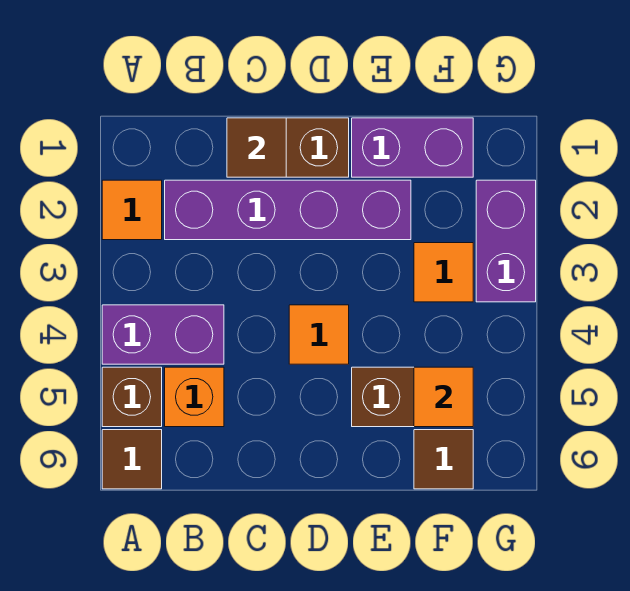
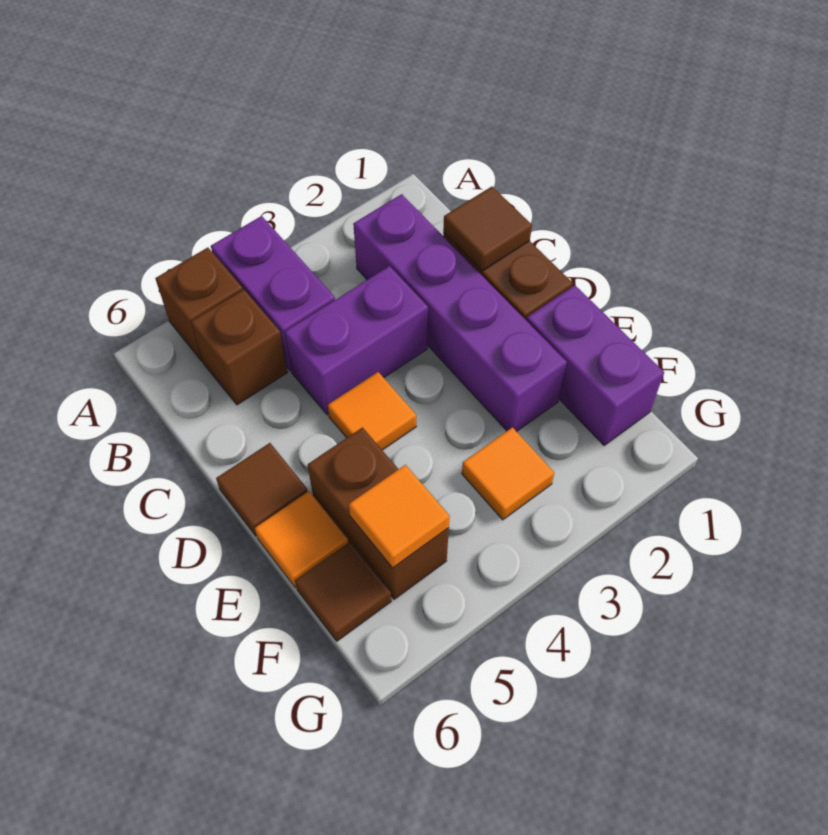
orange 1x1 tile [102,180,162,240] -> orange 1x1 tile moved to [255,491,348,588]
brown 1x1 tile [102,430,162,489] -> brown 1x1 tile moved to [216,443,308,536]
orange 1x1 brick [165,367,224,427] -> brown 1x1 brick [191,290,287,405]
purple 1x2 brick [476,180,536,302] -> purple 1x2 brick moved to [285,266,428,415]

